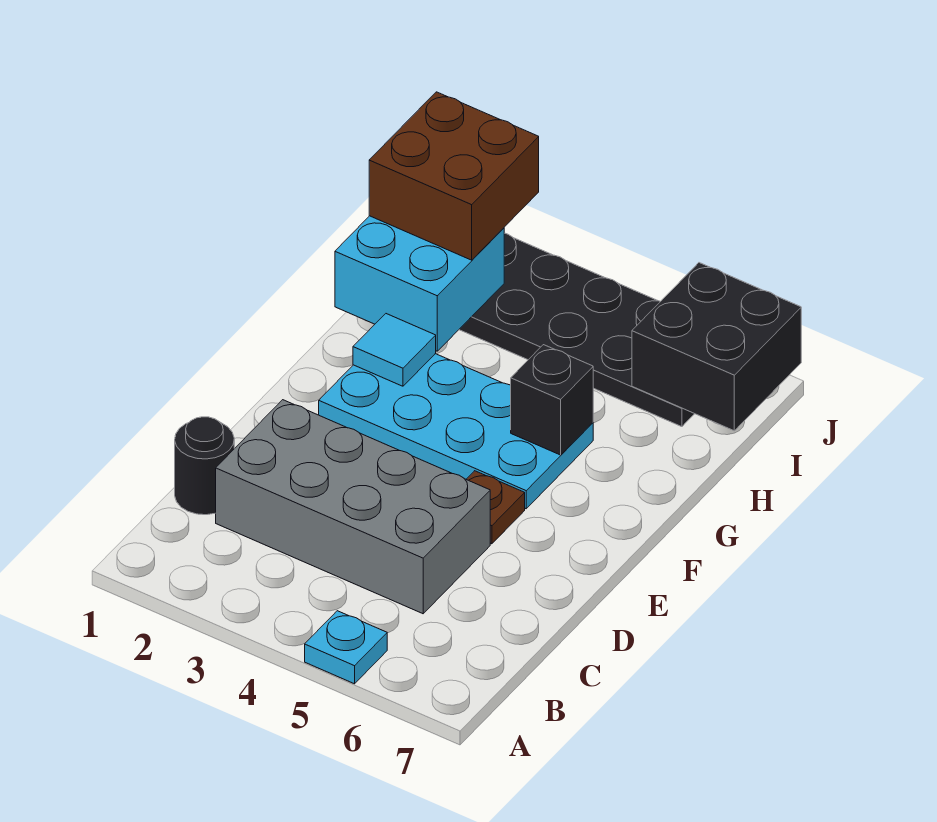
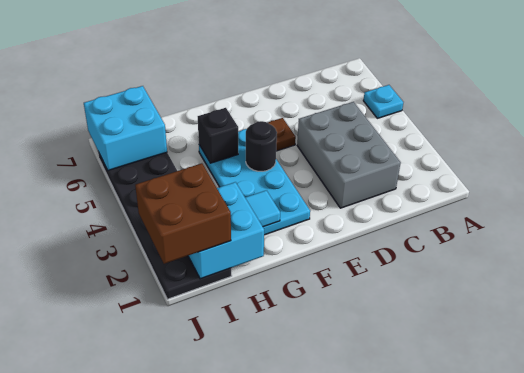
black 1x1 round brick [175,417,234,515] -> black 1x1 round brick moved to [246,121,277,171]
grey 2x4 brick [216,400,490,614] -> grey 2x3 brick [297,102,401,208]
black 2x2 brick [632,263,801,431] -> cyan 2x2 brick [84,86,167,170]

